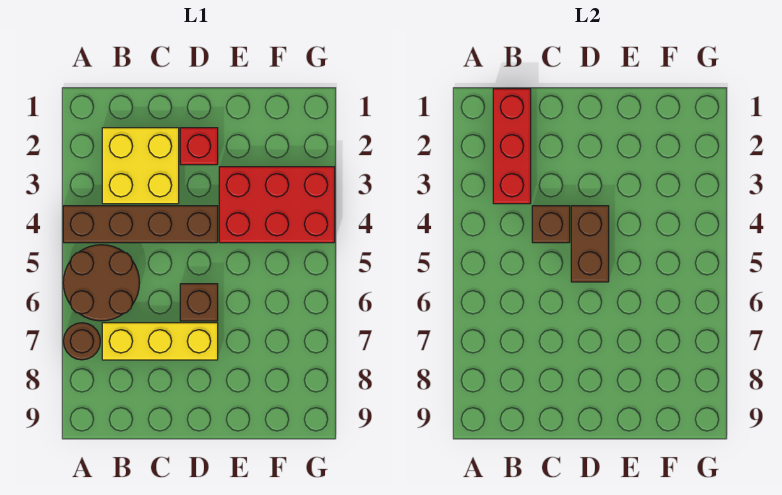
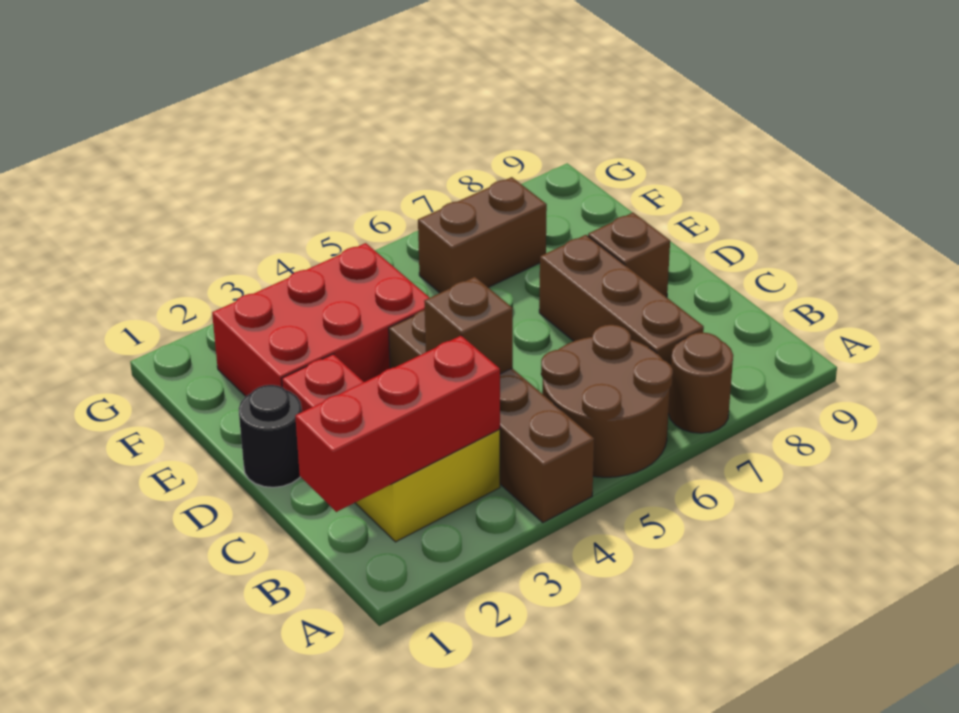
yellow 1x3 brick [102,323,218,360] -> brown 1x3 brick [539,235,704,365]
none -> black 1x1 round brick [239,385,302,487]
brown 1x2 brick [571,206,609,282] -> brown 1x2 brick moved to [418,177,547,293]
brown 1x1 brick [180,284,218,321] -> brown 1x1 brick moved to [588,212,670,297]
red 2x3 brick [219,167,335,243] -> red 2x3 brick turned to [212,243,430,396]

